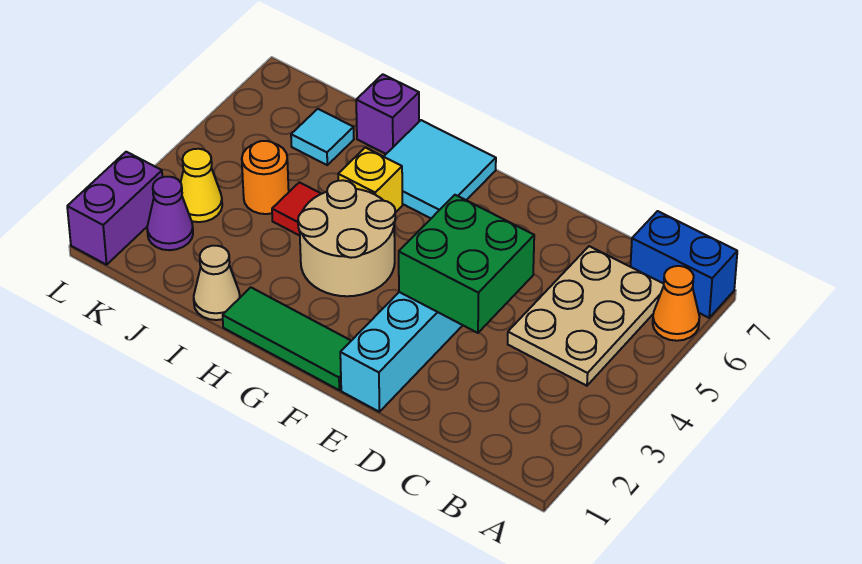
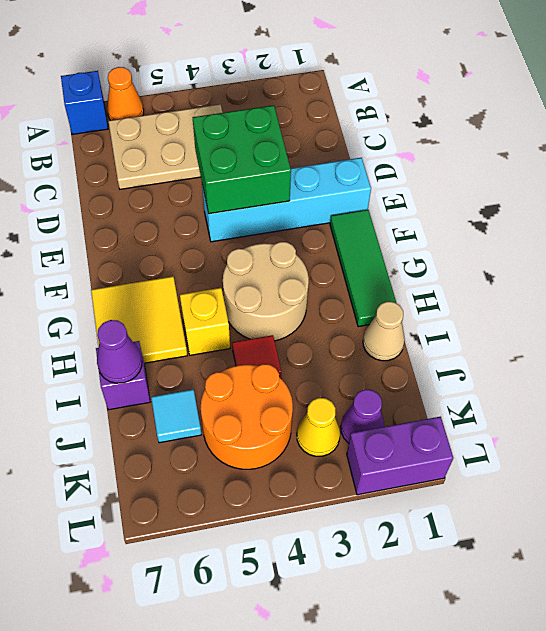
blue 1x2 brick [630,211,737,318] -> blue 1x1 brick [61,71,108,134]
cyan 2x2 tile [384,120,496,218] -> yellow 2x2 tile [91,276,187,363]
none -> purple 1x1 cone [97,320,142,383]
orange 1x1 round brick [242,141,289,214] -> orange 2x2 round brick [201,364,293,469]

